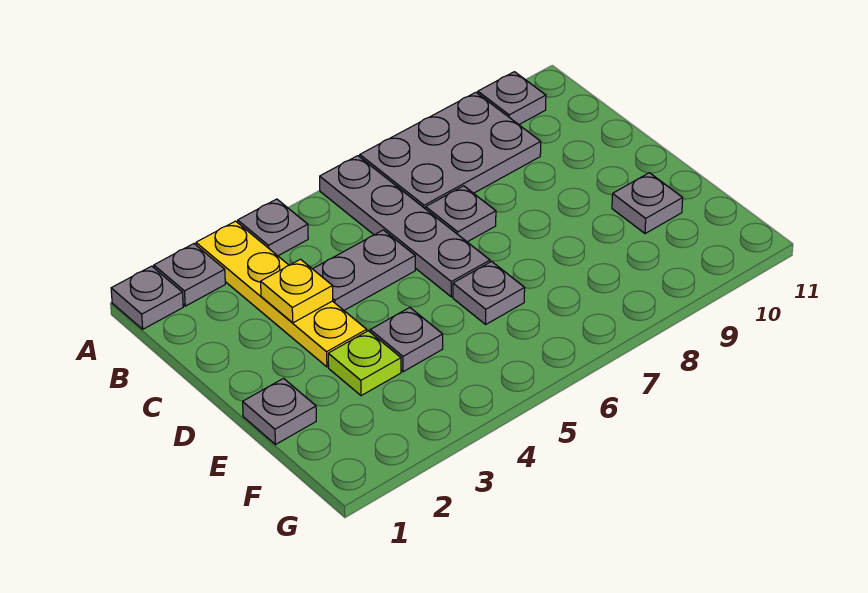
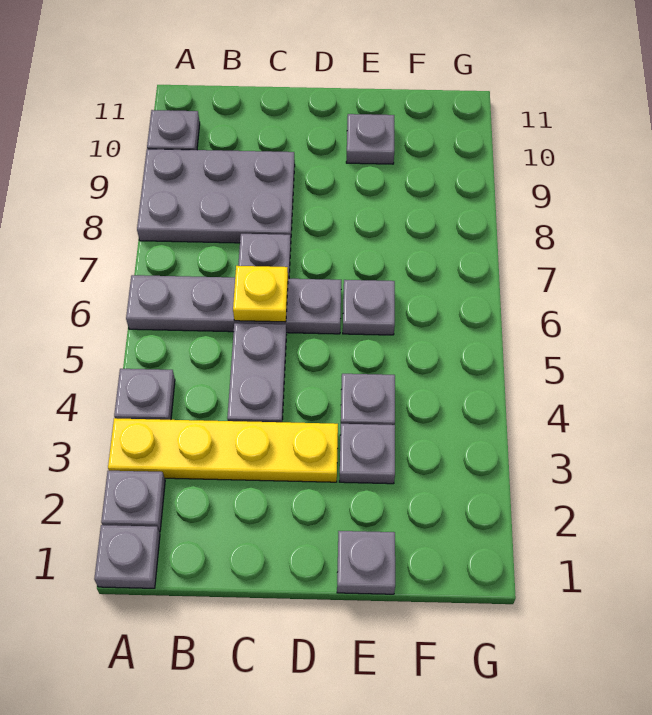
grey 2x3 plate [360,92,541,209] -> grey 2x3 plate turned to [137,149,295,243]
yellow 1x1 plate [261,259,333,323] -> yellow 1x1 plate moved to [233,266,288,322]
lime 1x1 plate [328,331,401,396] -> grey 1x1 plate [339,424,395,484]

